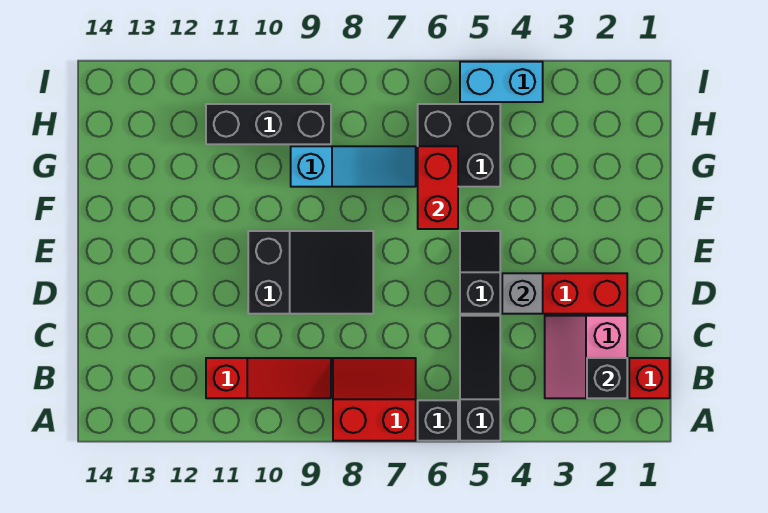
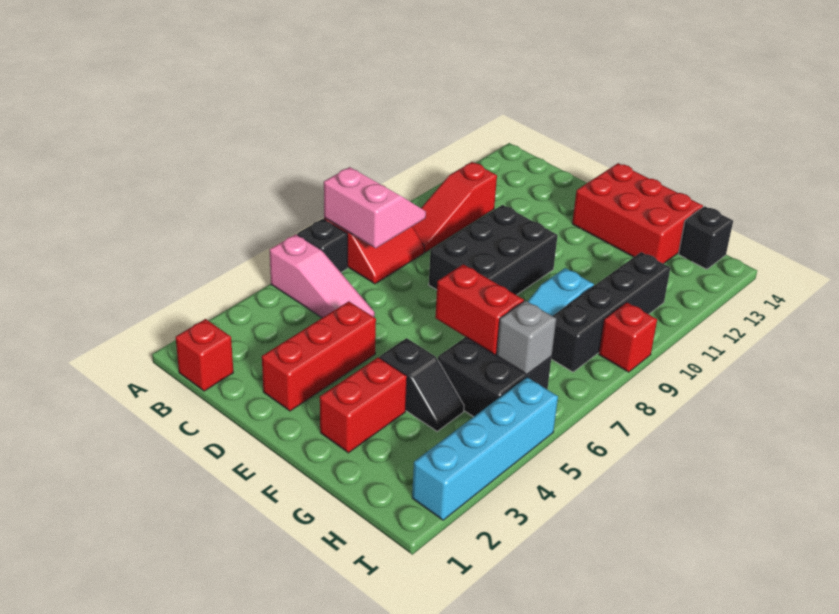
black 1x3 slope [460,316,500,441] -> pink 1x3 slope [269,234,375,318]
pink 2x2 slope [545,316,627,398] -> pink 2x2 slope moved to [324,167,426,248]
black 1x1 brick [587,358,627,398] -> black 1x1 brick moved to [679,206,733,269]
grey 1x1 brick [502,273,543,314] -> grey 1x1 brick moved to [496,301,556,374]
black 1x2 slope [460,231,500,314] -> black 1x2 slope moved to [379,338,464,431]
black 2x3 slope [248,231,373,314] -> black 2x3 brick [429,205,558,295]
none -> red 2x3 brick [572,163,703,264]
none -> red 1x2 brick [320,357,407,453]
black 1x3 brick [206,104,331,144] -> black 1x4 brick [551,252,670,372]
cyan 1x2 brick [460,62,543,102] -> cyan 1x4 brick [412,377,558,520]
none -> red 1x1 brick [599,302,657,372]

